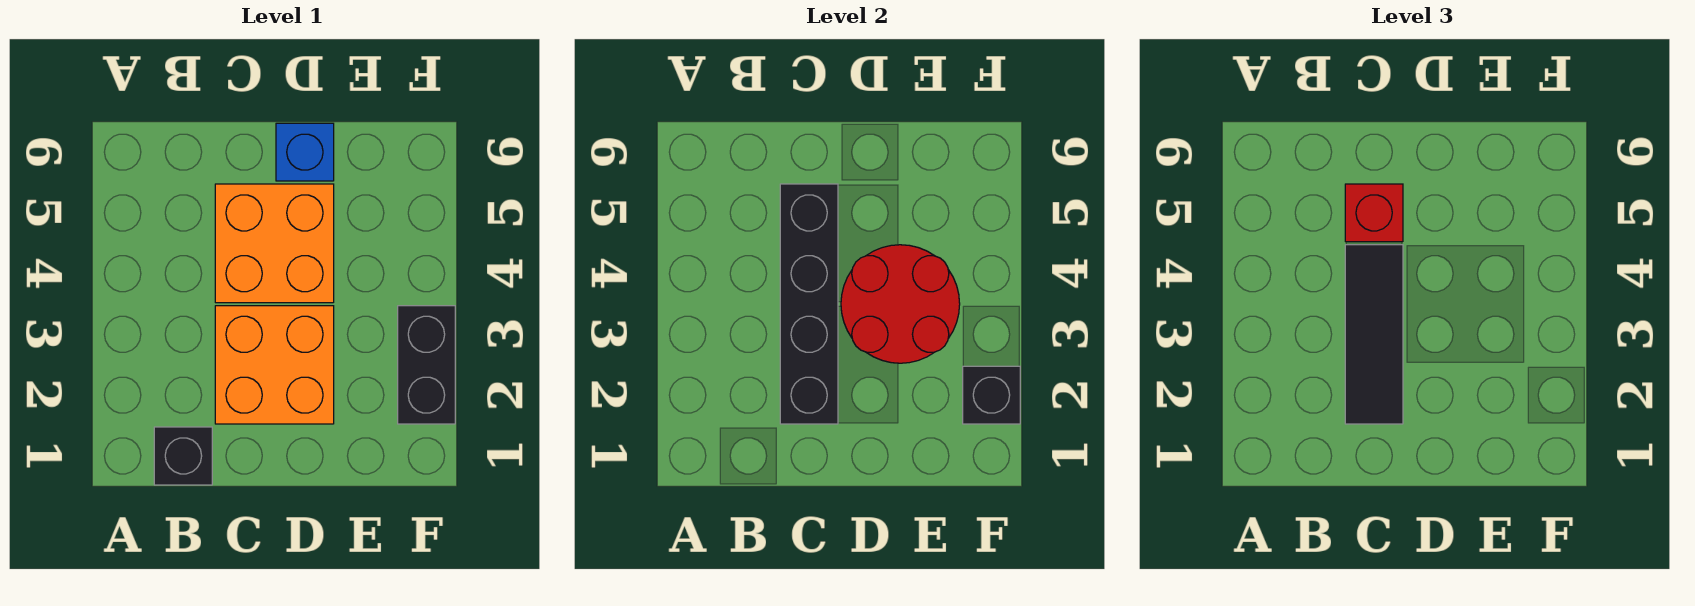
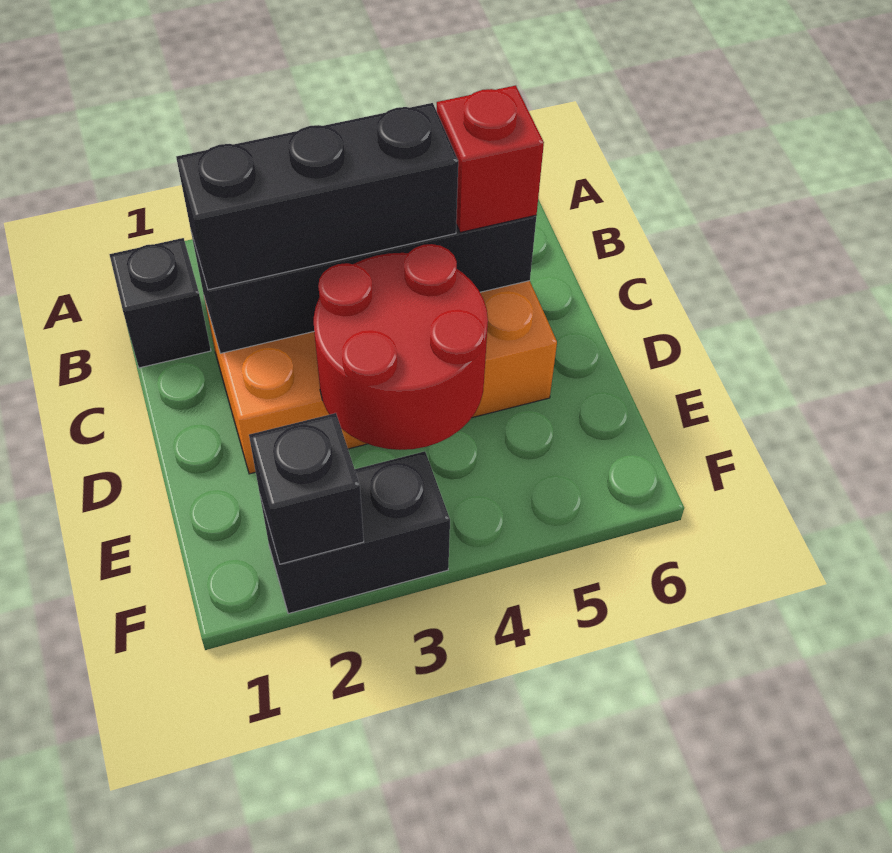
black 1x3 tile [1345,245,1403,424] -> black 1x3 brick [176,103,458,290]
blue 1x1 brick [276,123,334,181] -> none

